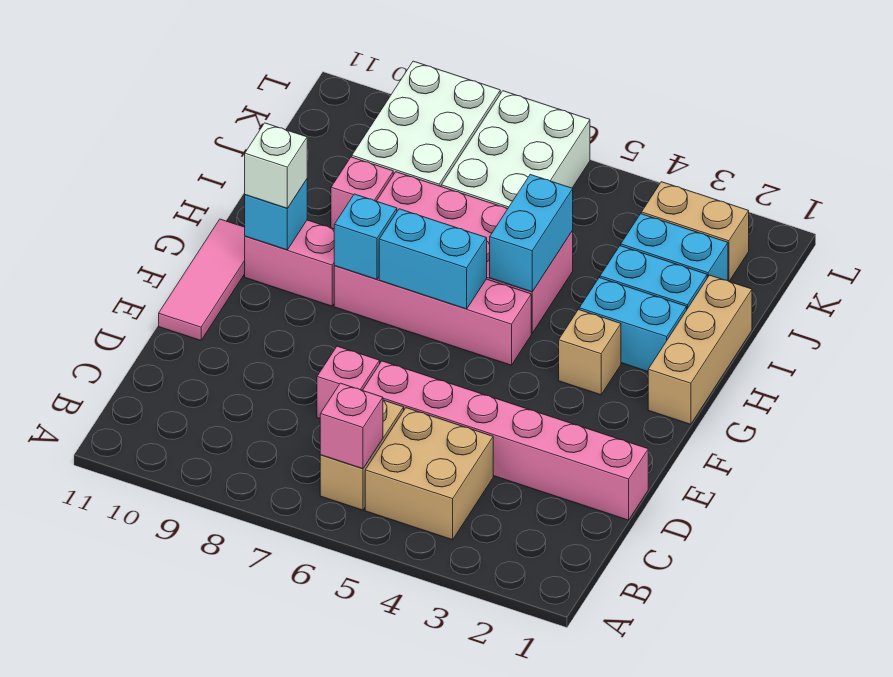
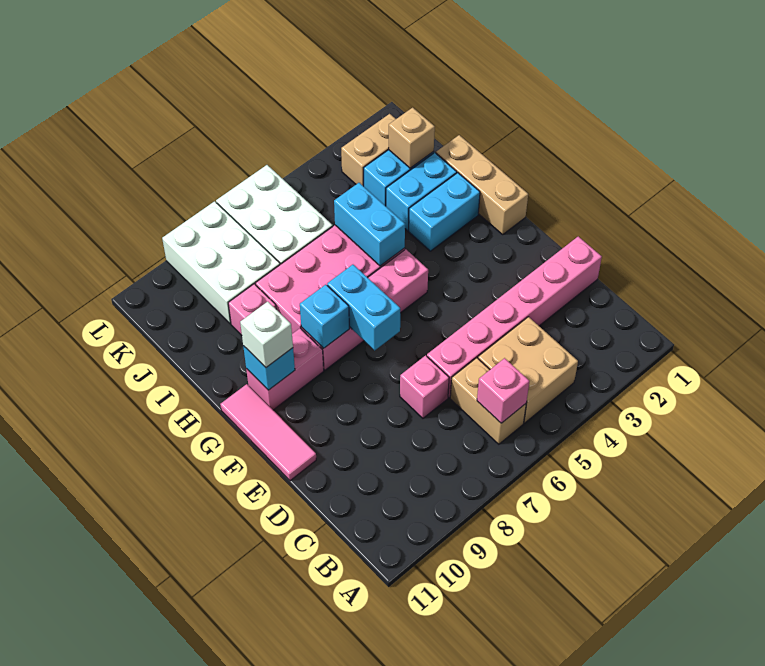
tan 1x1 brick [559,310,621,395] -> tan 1x1 brick moved to [389,108,435,168]
cyan 1x2 brick [379,209,487,309] -> cyan 1x2 brick turned to [327,265,400,350]

